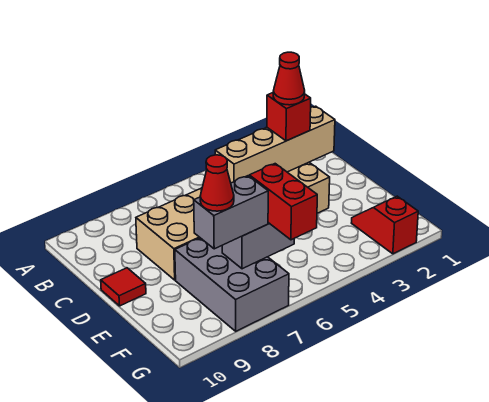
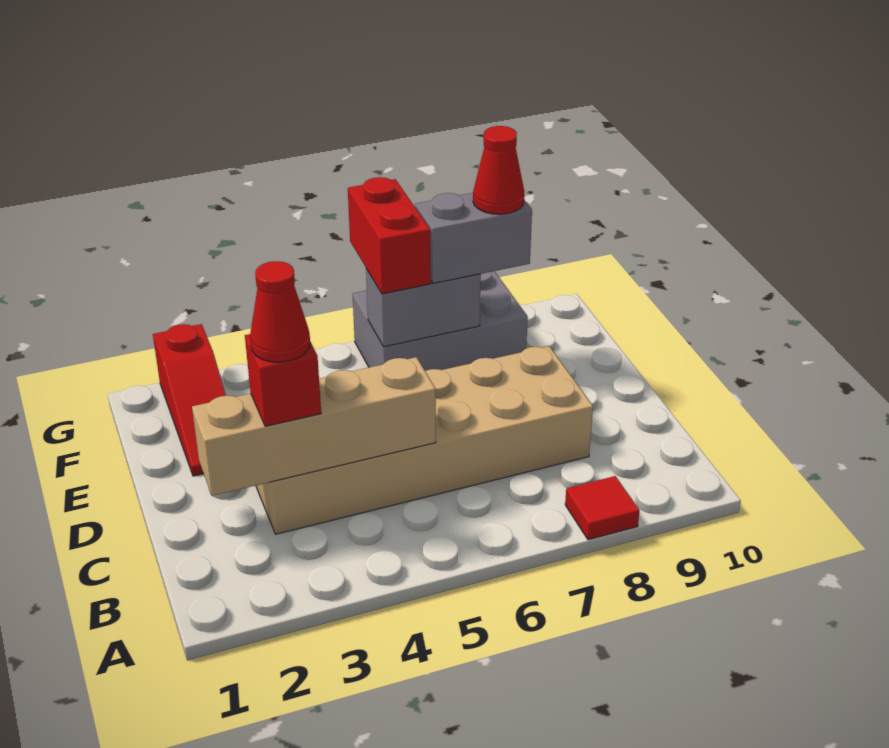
red 1x1 tile [101,268,146,306] -> red 1x1 tile moved to [565,476,640,540]
grey 2x3 brick [175,238,289,331] -> grey 2x3 brick turned to [353,271,528,371]
red 1x2 slope [352,196,418,254] -> red 1x3 slope [153,324,226,476]

